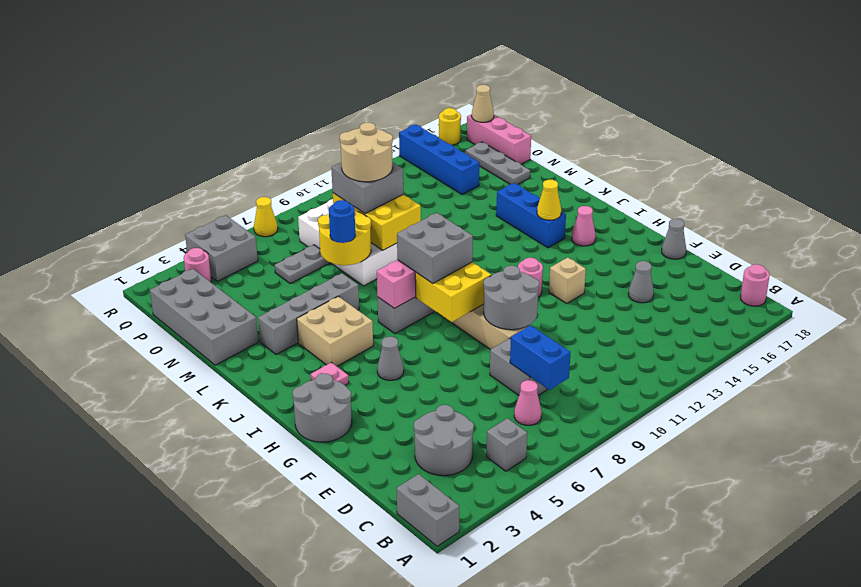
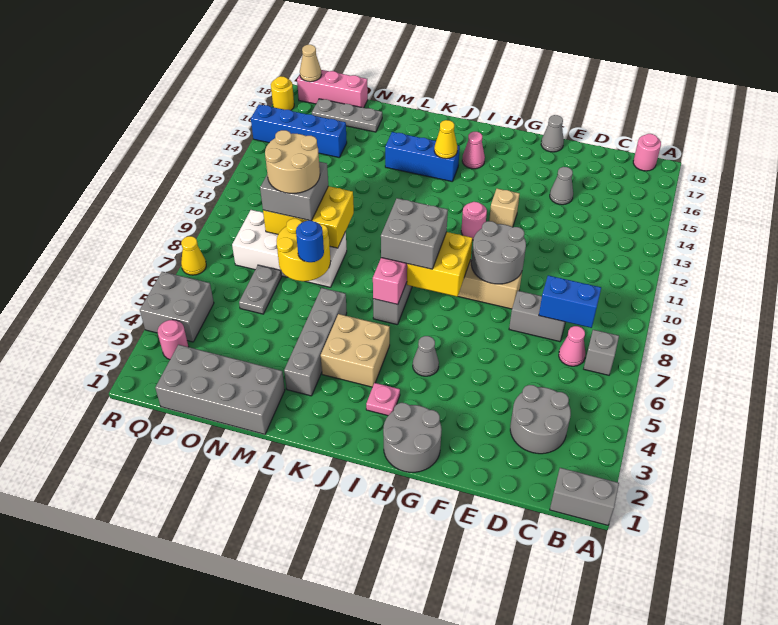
grey 1x1 brick [486,418,527,471] -> grey 1x1 brick moved to [584,330,619,375]

